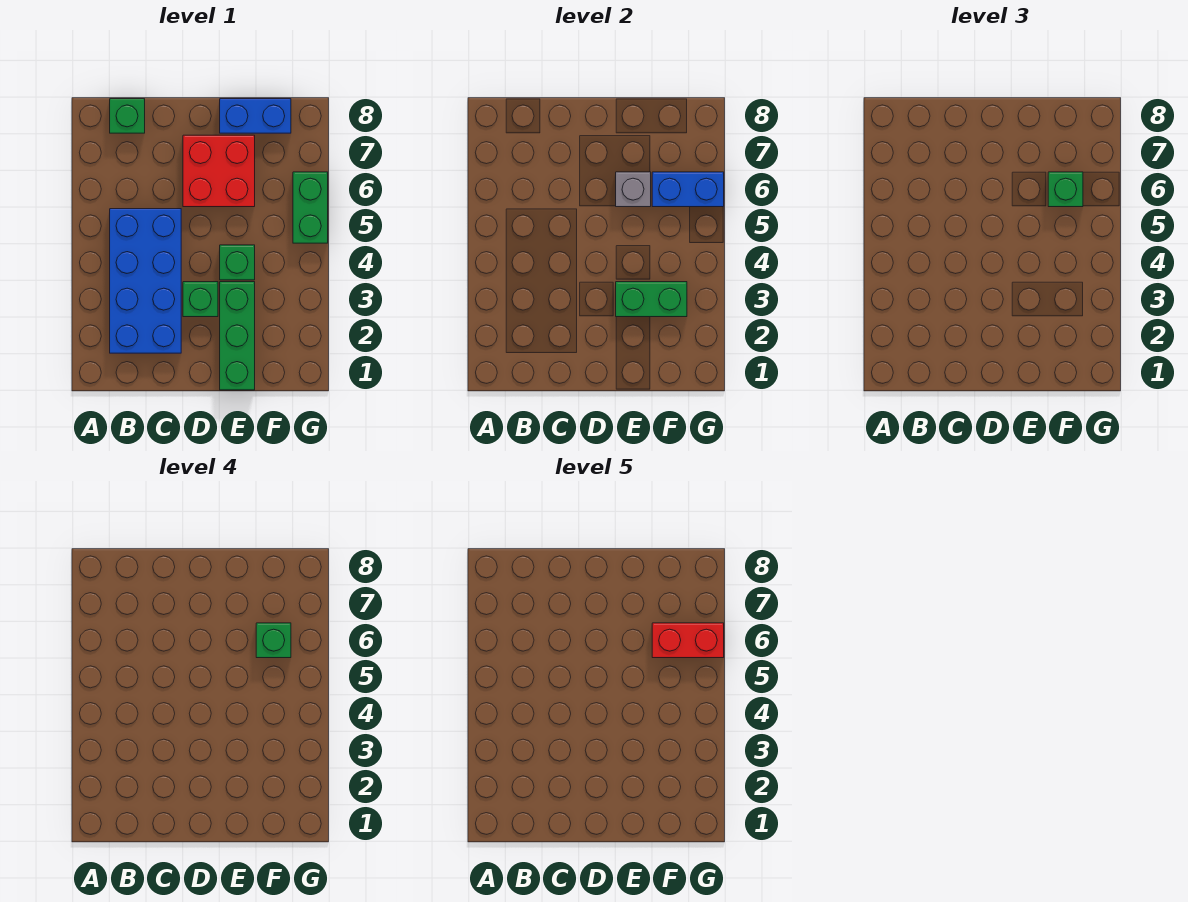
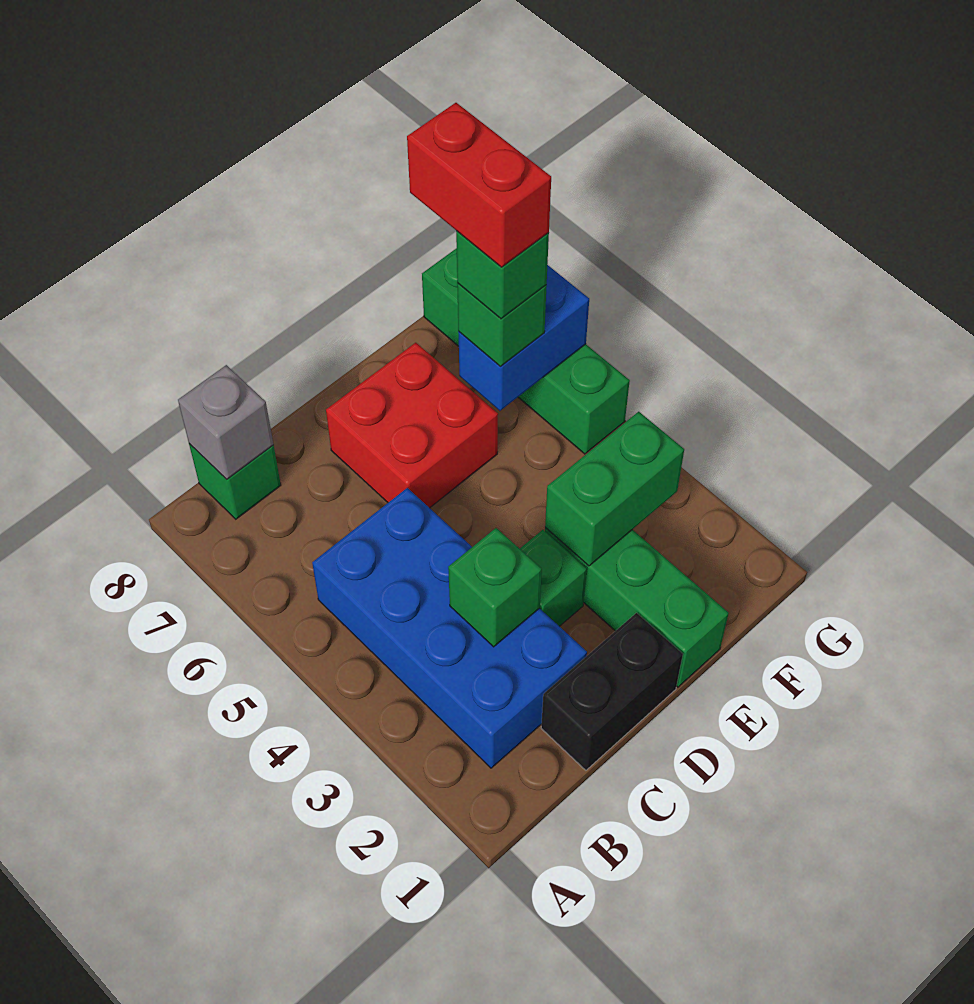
none -> black 1x2 brick [541,613,683,770]
green 1x1 brick [220,245,255,280] -> green 1x1 brick moved to [448,528,542,647]
grey 1x1 brick [616,172,651,207] -> grey 1x1 brick moved to [178,365,273,479]
blue 1x2 brick [220,99,291,133] -> none
red 1x2 brick [652,623,724,658] -> red 1x2 brick turned to [407,103,551,267]
green 1x2 brick [293,172,328,243] -> green 1x4 brick [422,248,630,454]

